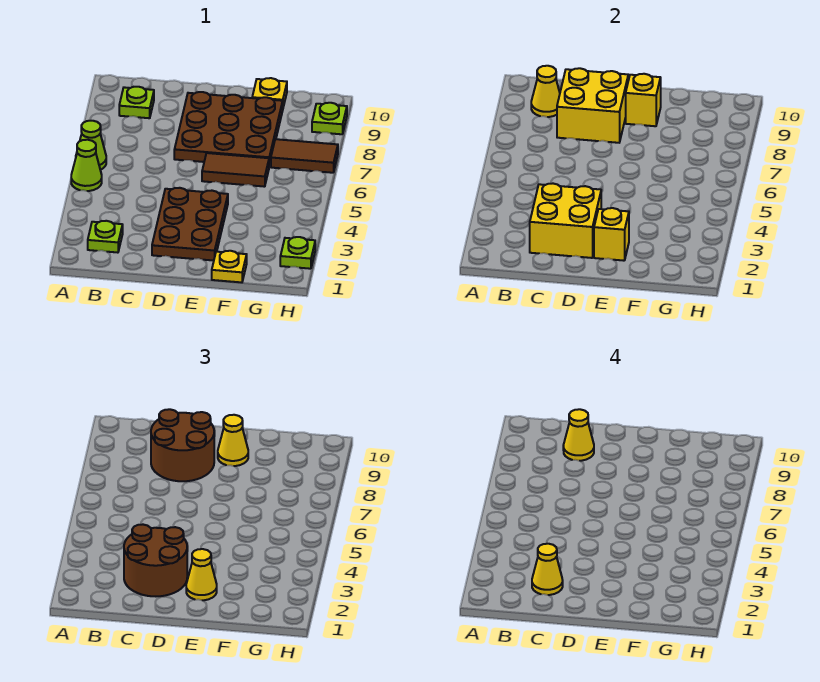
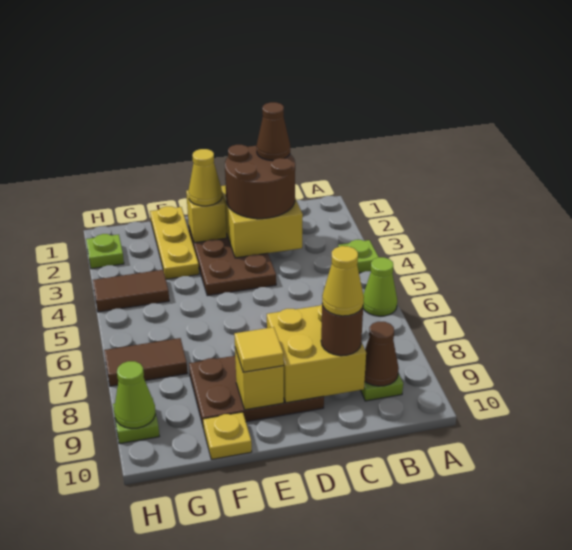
lime 1x1 cone [71,140,102,191] -> lime 1x1 cone moved to [114,361,155,428]
lime 1x1 plate [88,221,123,253] -> lime 1x1 plate moved to [338,240,378,273]
yellow 1x1 cone [531,66,560,117] -> brown 1x1 cone [365,322,399,386]
yellow 1x1 cone [532,544,563,595] -> brown 1x1 cone [257,102,290,161]
brown 2x2 round brick [151,409,214,481] -> brown 1x1 round brick [321,304,363,356]
brown 3x3 plate [174,92,283,166] -> brown 2x3 plate [189,356,324,428]
brown 1x2 tile [202,153,269,187] -> brown 1x2 tile moved to [93,270,169,312]
yellow 1x1 cone [218,415,248,466] -> yellow 1x1 tile [234,327,284,372]
yellow 1x1 plate [212,251,247,282] -> yellow 1x3 plate [150,206,199,279]

